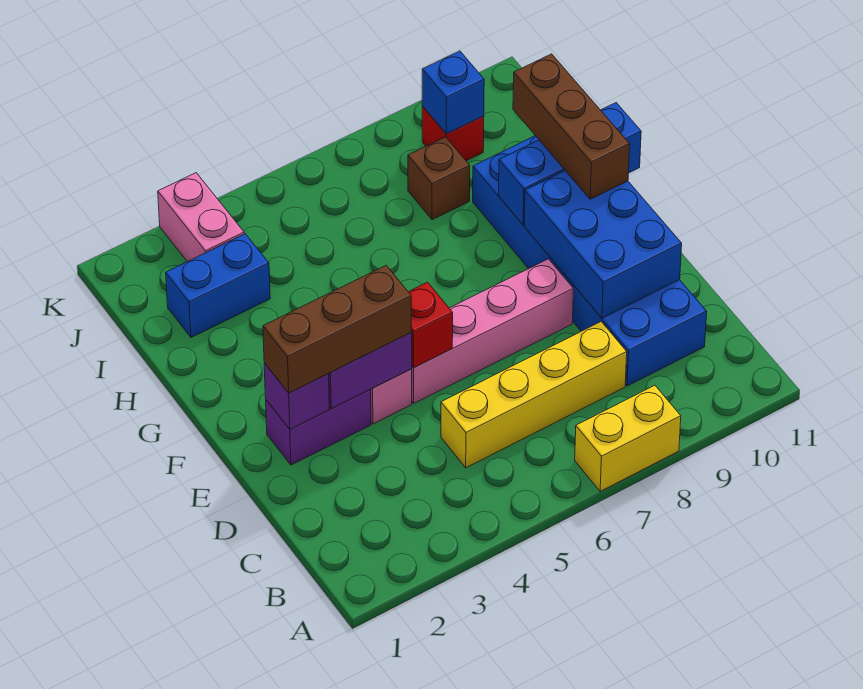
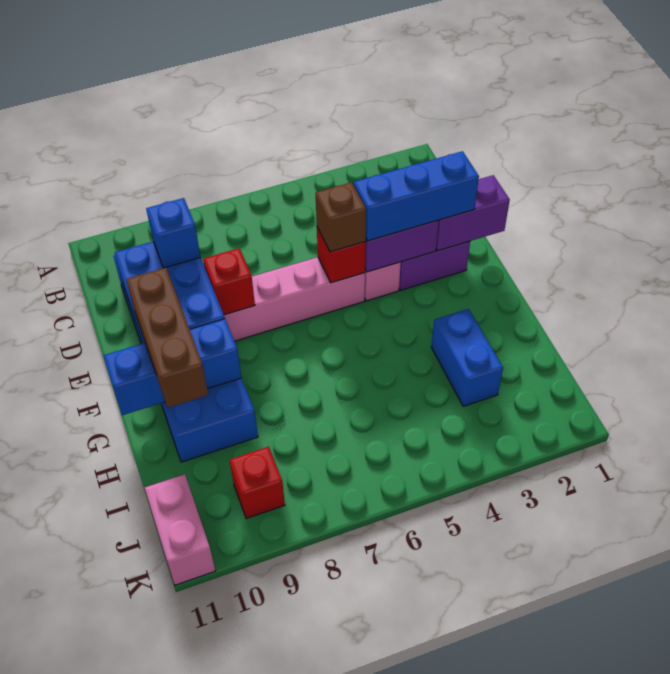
yellow 1x2 brick [575,385,681,491] -> none
yellow 1x4 brick [441,322,627,468] -> none
purple 1x1 brick [264,363,329,429] -> purple 1x2 brick [436,175,510,251]
brown 1x3 brick [263,265,411,393] -> blue 1x3 brick [354,151,479,241]
none -> red 1x1 brick [203,248,255,315]
blue 1x2 brick [166,234,270,337] -> blue 1x2 brick turned to [431,309,503,406]
brown 1x1 brick [408,137,470,220] -> brown 1x1 brick moved to [316,182,366,252]
pink 1x2 brick [158,173,244,262] -> pink 1x2 brick moved to [145,474,215,585]
blue 1x1 brick [422,51,484,134] -> blue 1x1 brick moved to [146,198,200,268]

